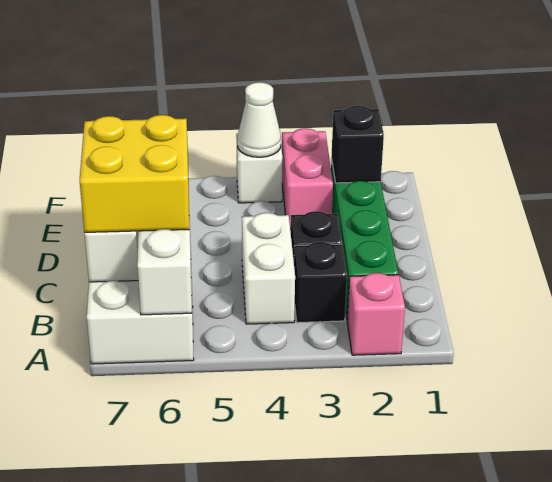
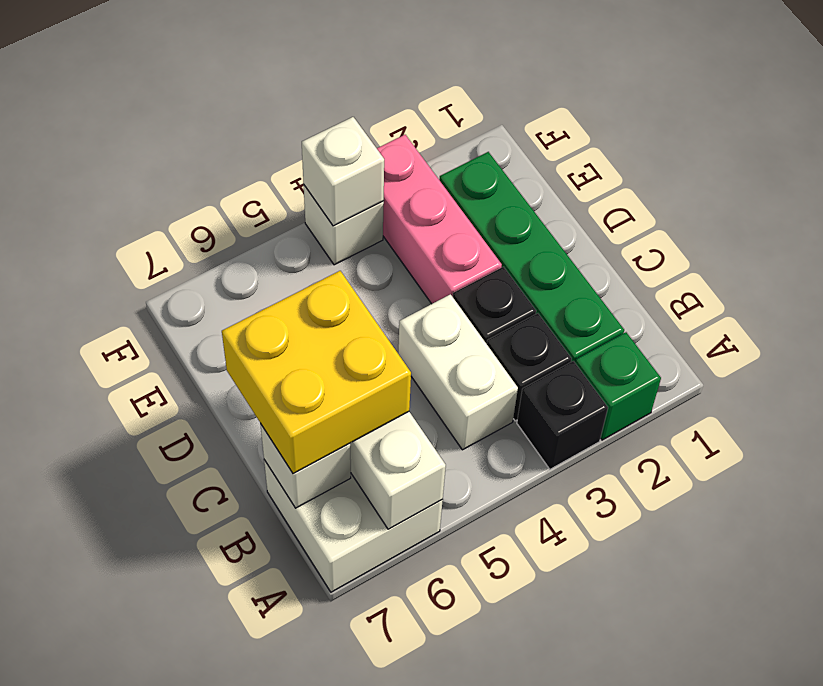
pink 1x1 brick [347,273,405,355] -> green 1x1 brick [575,332,661,440]
black 1x1 brick [331,106,384,183] -> black 1x1 brick moved to [517,361,608,469]
pink 1x2 brick [282,128,333,229] -> pink 1x3 brick [377,135,502,304]
white 1x1 cone [237,82,281,157] -> white 1x1 brick [302,117,384,226]

